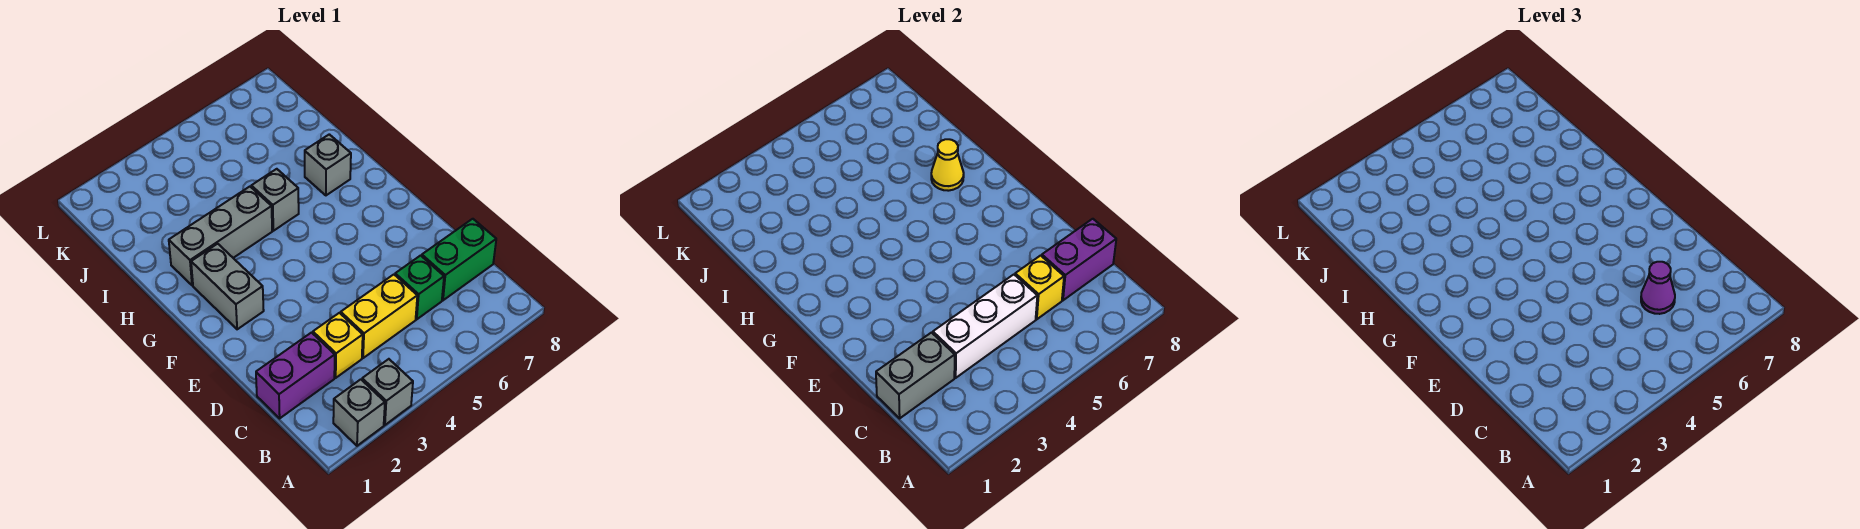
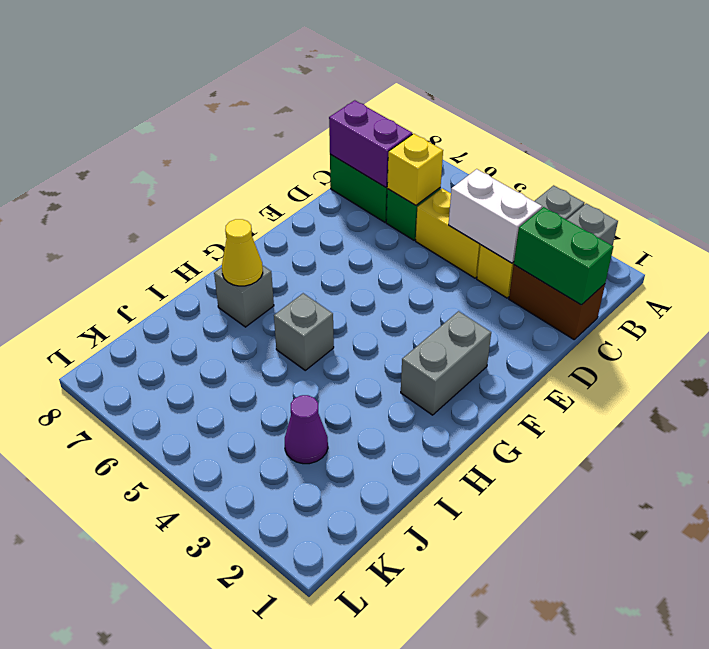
purple 1x2 brick [256,333,335,418] -> brown 1x2 brick [509,265,605,339]
grey 1x2 brick [876,333,955,418] -> green 1x2 brick [514,207,613,305]
white 1x3 brick [933,275,1037,378] -> white 1x2 brick [449,169,542,263]
purple 1x1 cone [1641,262,1675,314] -> purple 1x1 cone moved to [285,395,328,464]
grey 1x3 brick [169,187,272,285] -> none

